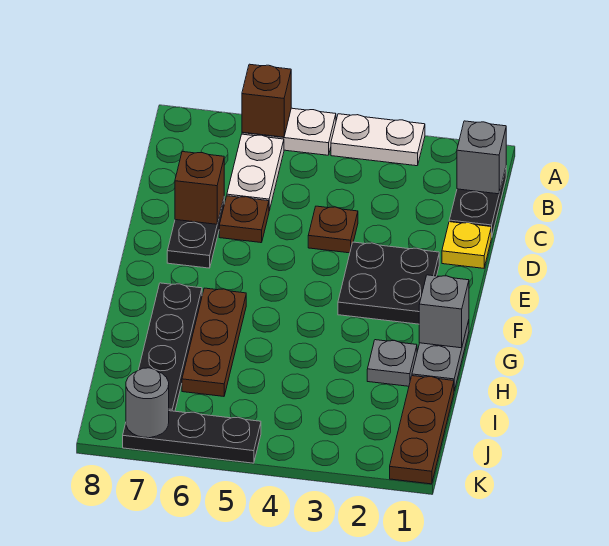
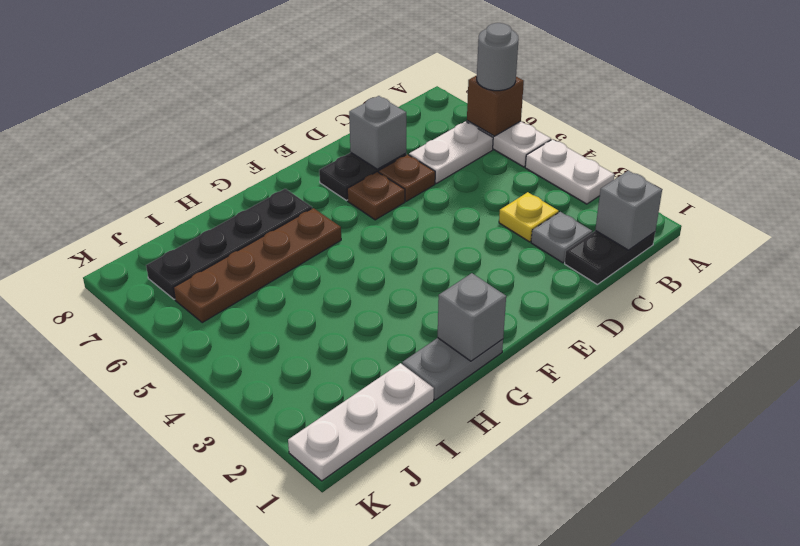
yellow 1x1 plate [442,222,491,268] -> yellow 1x1 plate moved to [499,192,559,242]
brown 1x1 plate [308,206,358,253] -> brown 1x1 plate moved to [347,172,405,220]
brown 1x1 brick [175,152,224,224] -> grey 1x1 brick [349,96,406,169]
black 2x2 plate [338,242,439,324] -> none
brown 1x3 plate [182,288,246,396] -> brown 1x4 plate [174,208,341,322]
grey 1x1 plate [367,340,417,386] -> grey 1x1 plate moved to [531,212,592,263]
brown 1x3 plate [390,376,454,484] -> white 1x3 plate [288,363,434,481]
black 1x3 plate [123,411,261,463] -> none
grey 1x1 round brick [126,368,169,438] -> grey 1x1 round brick moved to [477,23,519,91]

